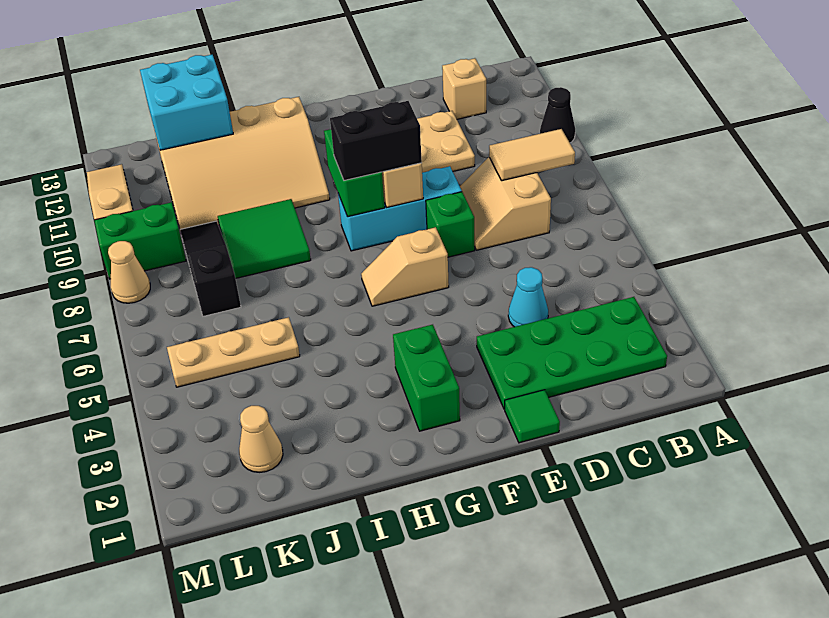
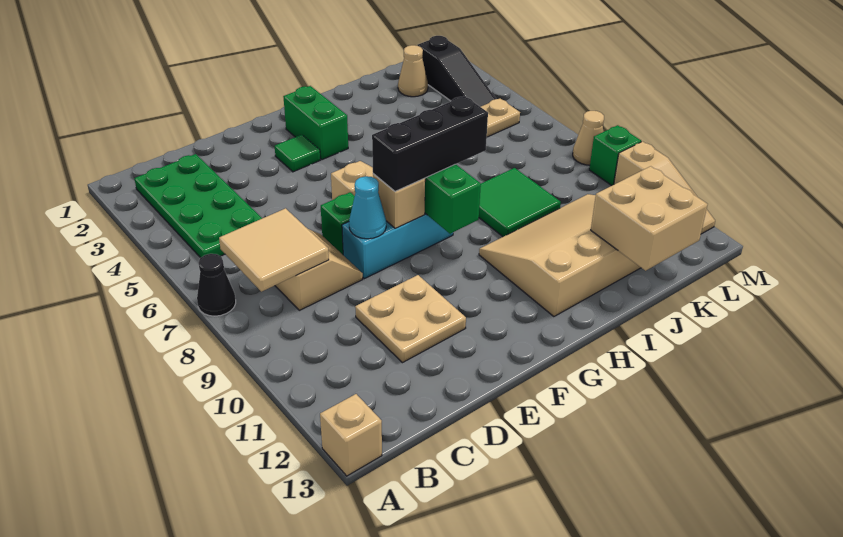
black 1x1 cone [540,87,575,143] -> black 1x1 cone moved to [197,254,236,316]
green 2x4 plate [477,297,667,409] -> green 2x4 plate turned to [134,154,262,258]
tan 1x2 tile [489,129,575,181] -> tan 2x2 tile [219,208,329,292]
tan 1x1 brick [442,58,486,119] -> tan 1x1 brick moved to [320,394,382,476]
cyan 1x1 cone [508,267,548,327] -> cyan 1x1 cone moved to [349,176,386,239]
green 1x1 tile [505,390,560,443] -> green 1x1 tile moved to [275,135,320,172]
black 1x2 brick [330,101,422,180] -> black 1x3 brick [372,96,488,192]
cyan 2x2 brick [140,55,233,150] -> tan 2x2 brick [591,166,708,271]
black 1x3 slope [180,221,241,316] -> black 1x3 slope moved to [417,36,496,107]
green 1x2 brick [94,202,186,279] -> green 1x1 brick [589,125,641,185]

